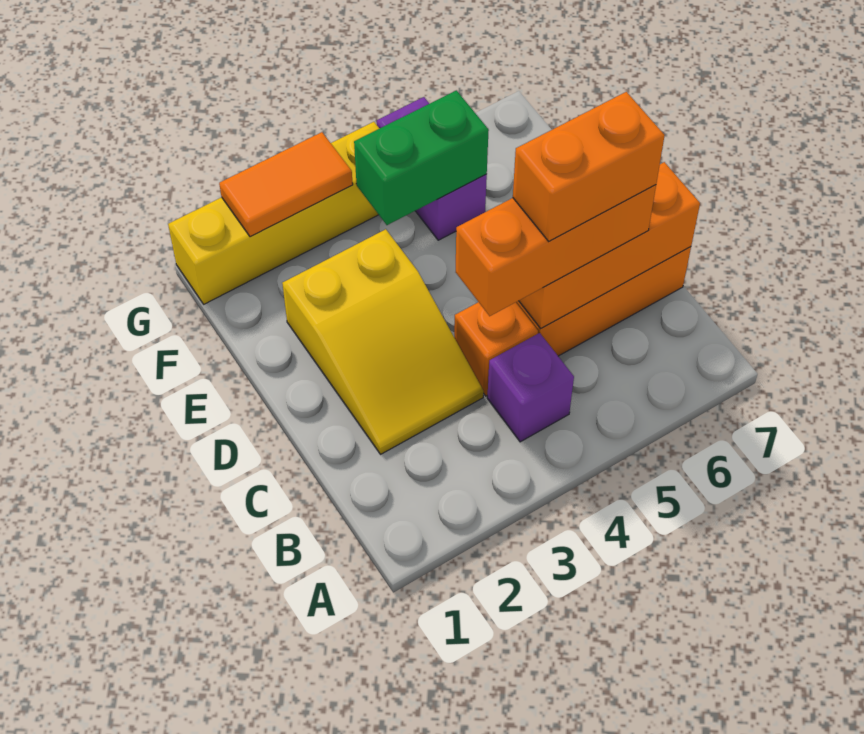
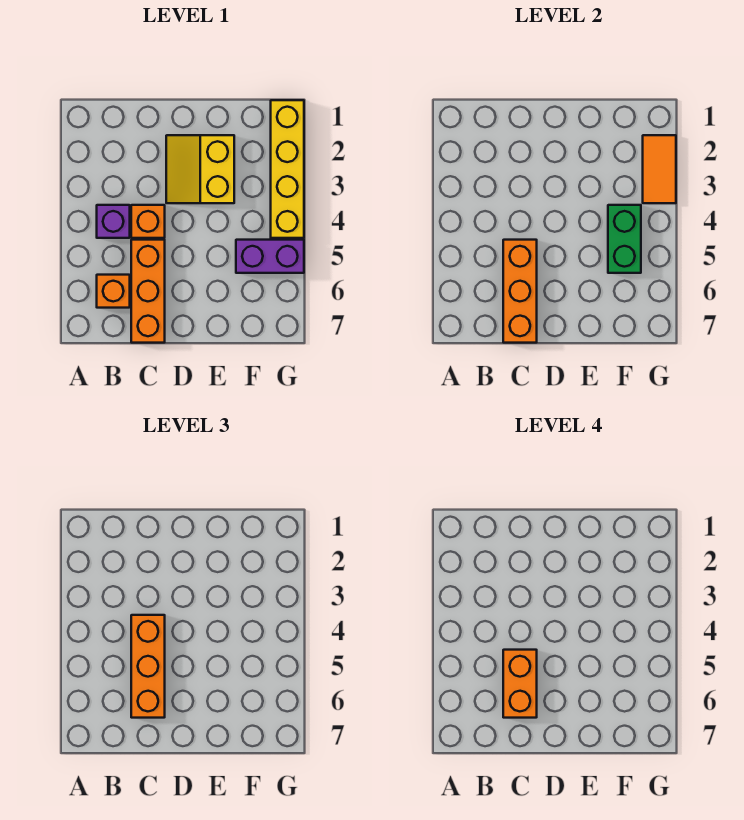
none -> orange 1x1 brick [97,275,130,308]
yellow 2x3 slope [282,229,484,454] -> yellow 2x2 slope [166,135,234,203]

